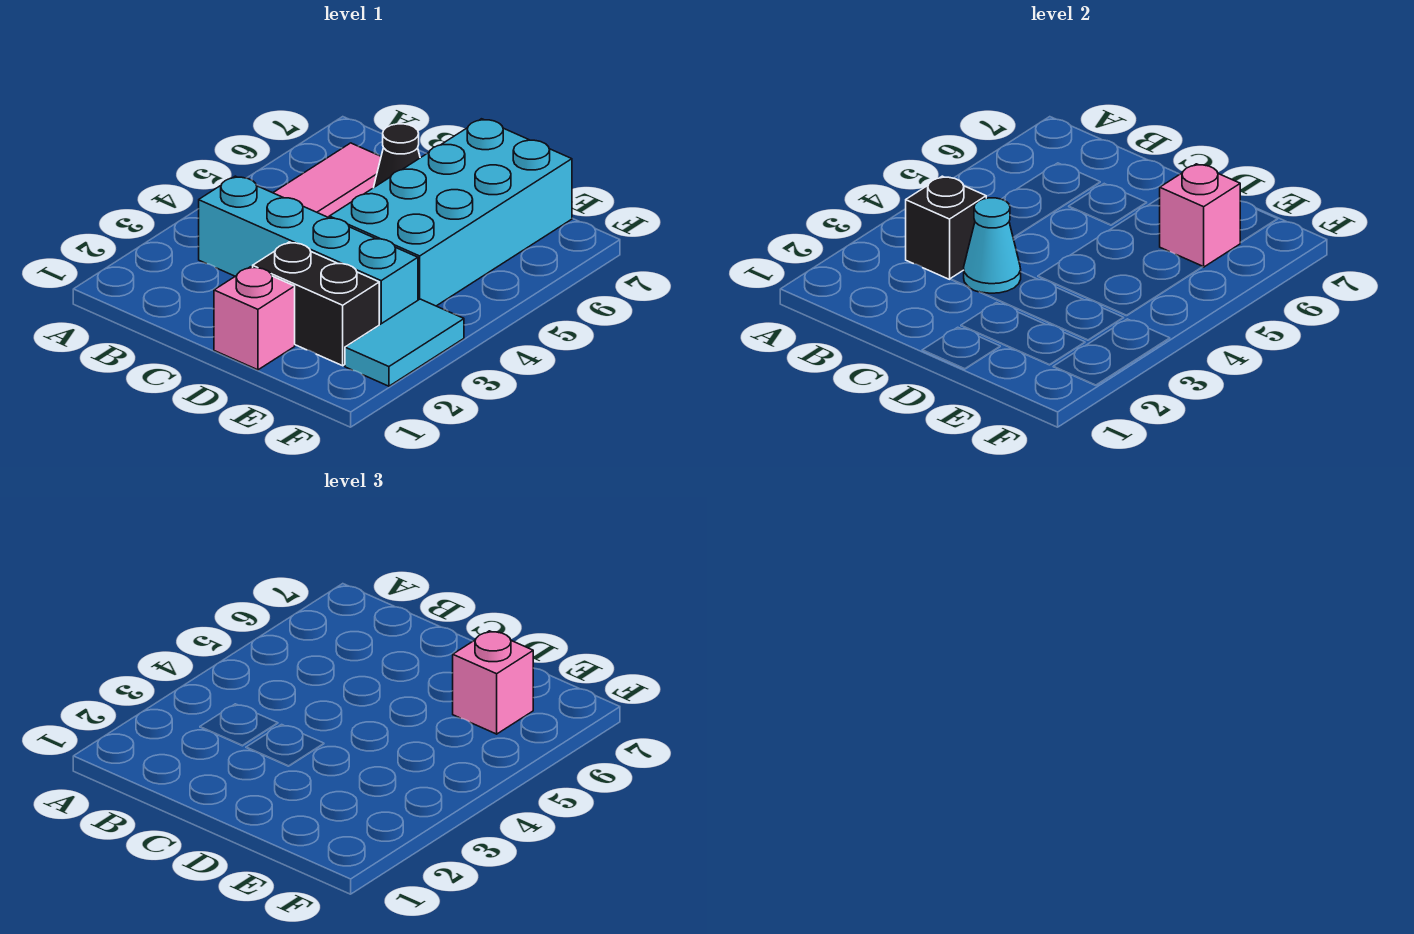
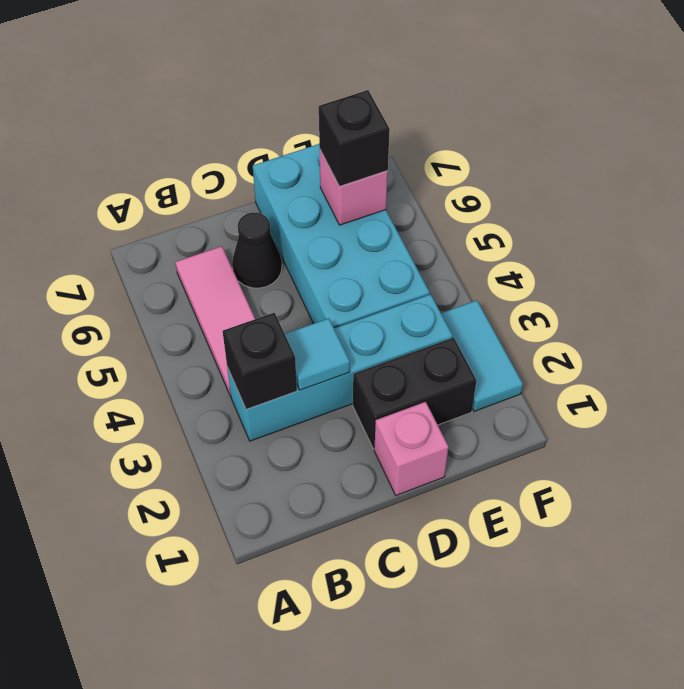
cyan 1x1 cone [964,198,1021,293] -> cyan 1x1 tile [285,318,350,390]
pink 1x1 brick [453,631,533,734] -> black 1x1 brick [319,90,390,186]

